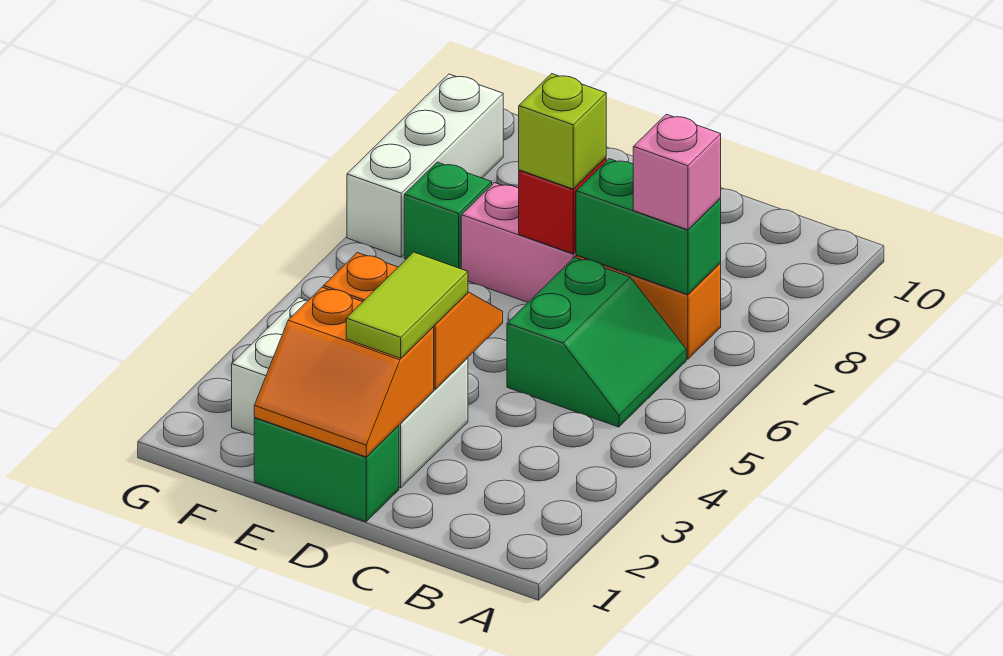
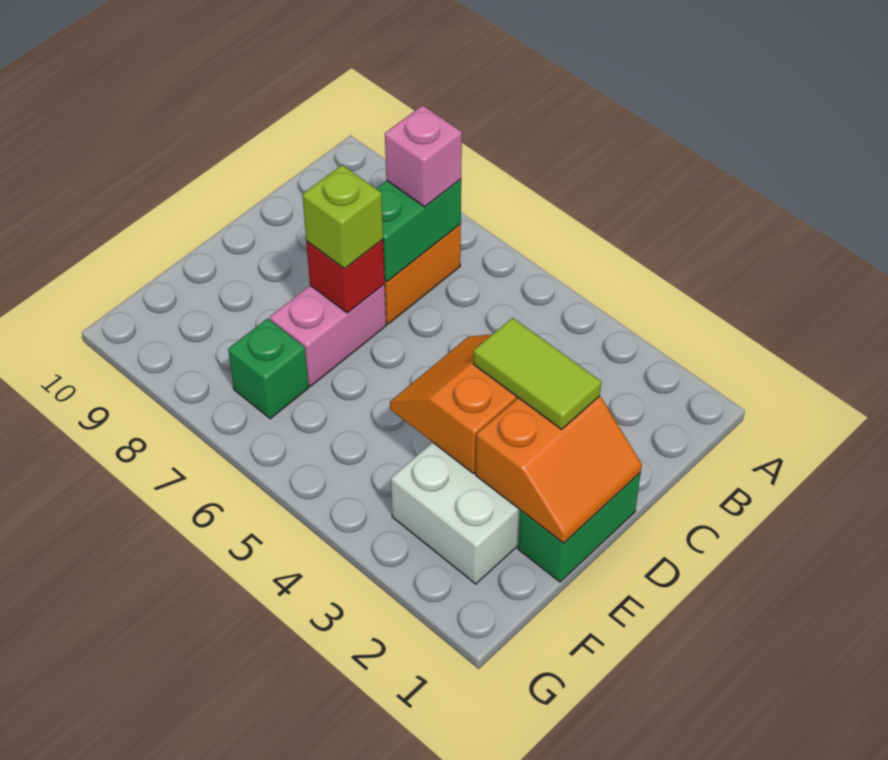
green 2x2 slope [507,257,686,427] -> none
white 1x3 brick [347,74,503,257] -> none

